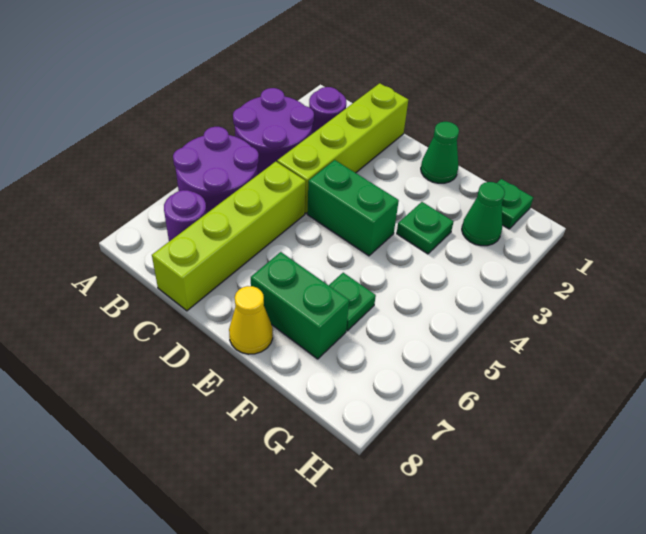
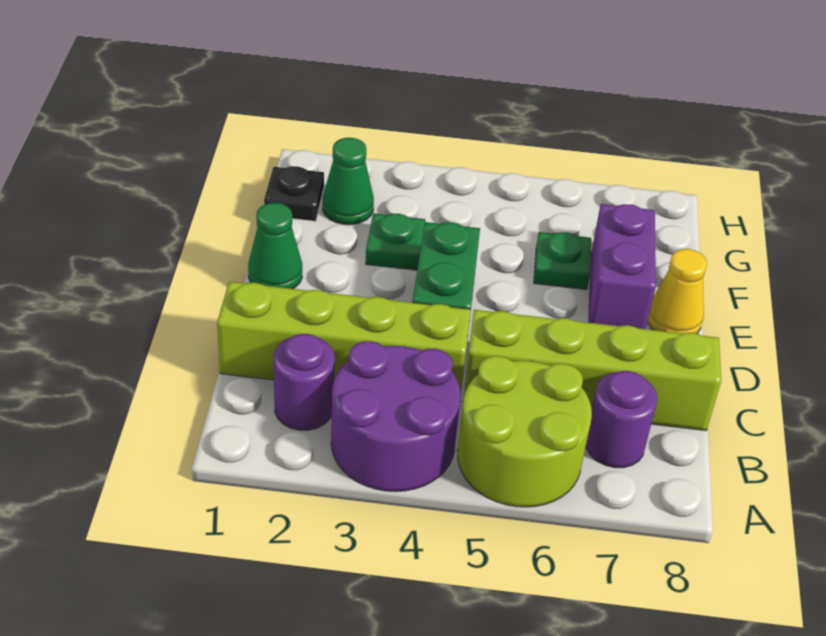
purple 2x2 round brick [173,127,259,213] -> lime 2x2 round brick [458,356,592,507]
green 1x2 brick [251,252,349,359] -> purple 1x2 brick [589,204,656,329]
green 1x1 plate [497,179,533,229] -> black 1x1 plate [264,166,324,221]

